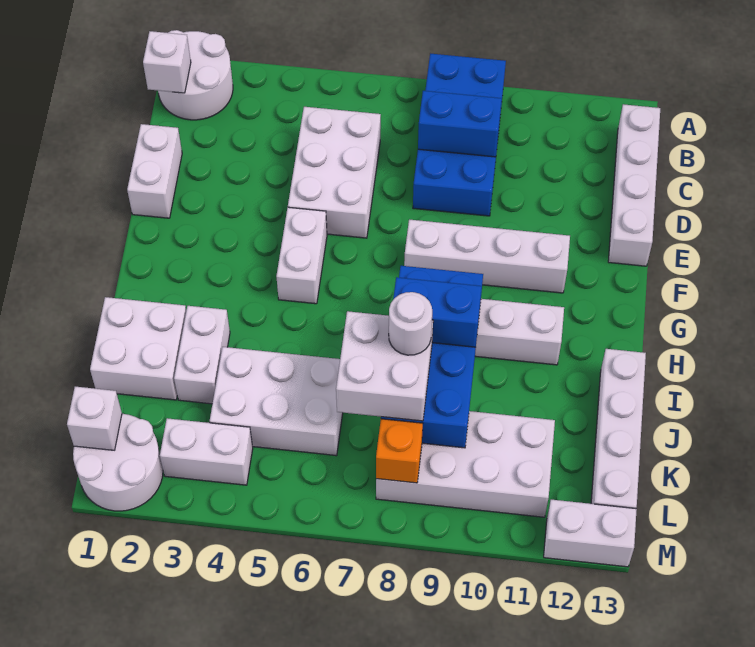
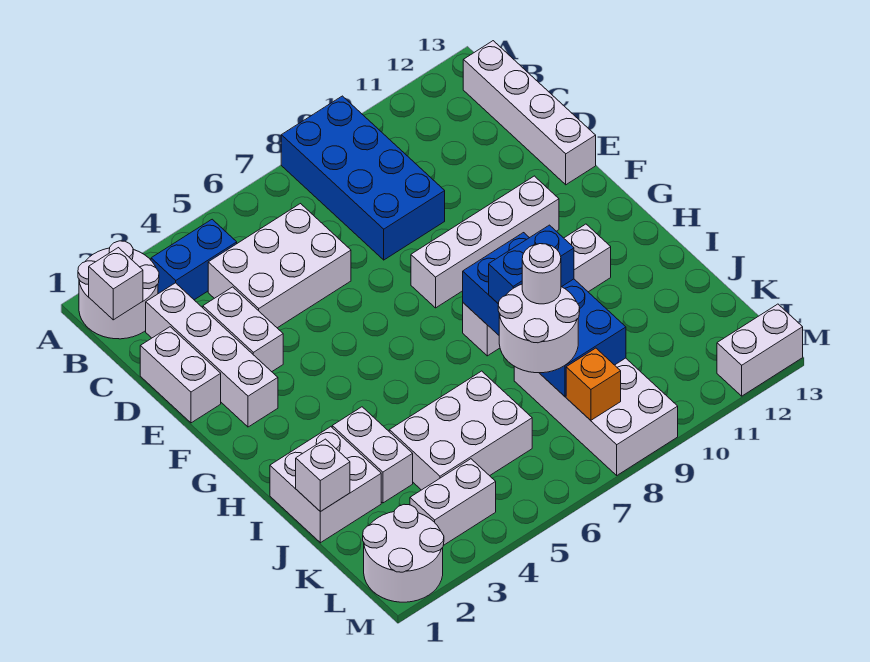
white 2x3 brick [288,107,381,238] -> white 2x3 brick turned to [208,204,351,328]
blue 1x2 brick [418,91,502,157] -> blue 1x2 brick moved to [151,219,237,300]
white 1x2 brick [276,207,327,304] -> white 1x2 brick moved to [203,287,283,372]
white 1x4 brick [591,349,646,509] -> white 1x4 brick moved to [146,283,278,427]
white 2x2 brick [336,311,433,421] -> white 2x2 round brick [498,284,580,373]
white 2x4 brick [376,411,555,517] -> white 2x4 brick turned to [514,358,678,475]
white 1x1 brick [67,387,122,450] -> white 1x1 brick moved to [296,439,350,512]

